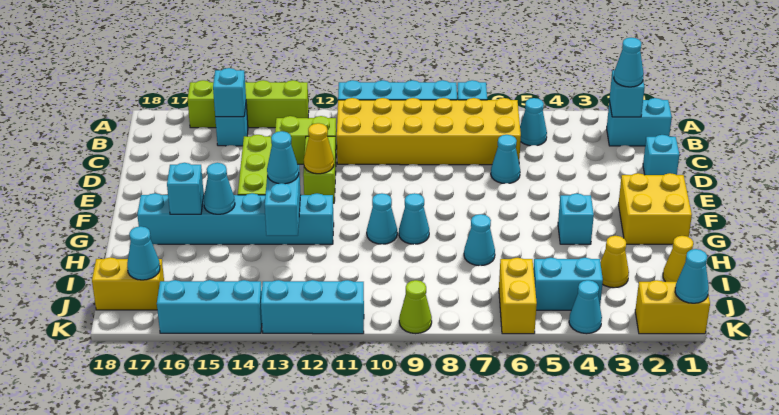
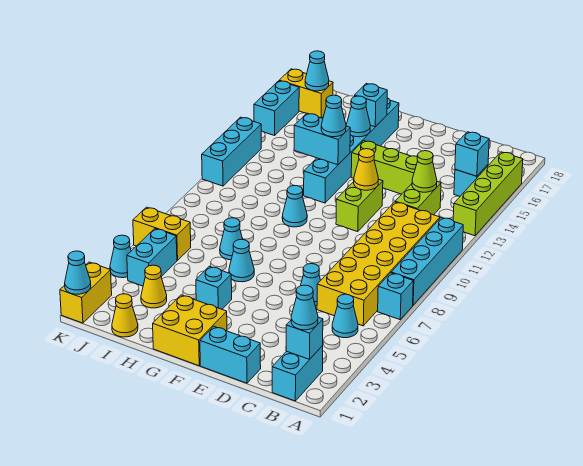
cyan 1x1 brick [643,135,679,175] -> cyan 1x2 brick [200,326,261,383]
lime 1x2 brick [303,136,336,203] -> lime 1x2 brick turned to [336,179,383,232]
cyan 1x1 cone [399,193,429,244] -> cyan 1x1 cone moved to [229,239,254,282]
yellow 1x2 brick [92,257,164,310] -> yellow 1x2 brick turned to [279,69,333,118]
lime 1x1 cone [399,280,432,334] -> lime 1x1 cone moved to [412,151,437,192]
cyan 1x3 brick [157,280,262,333] -> cyan 1x2 brick [254,81,299,135]

